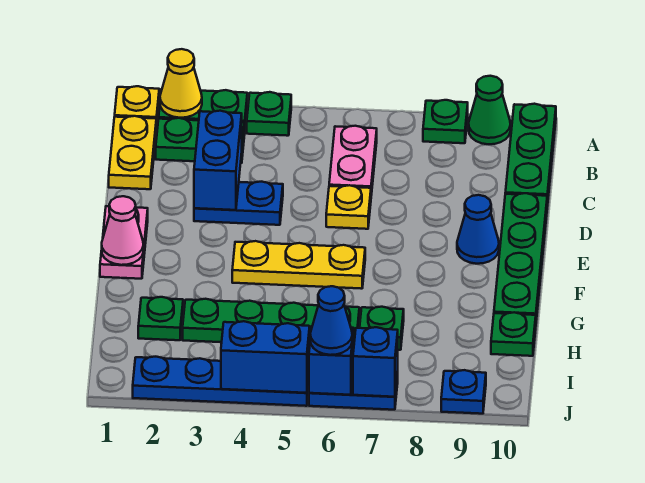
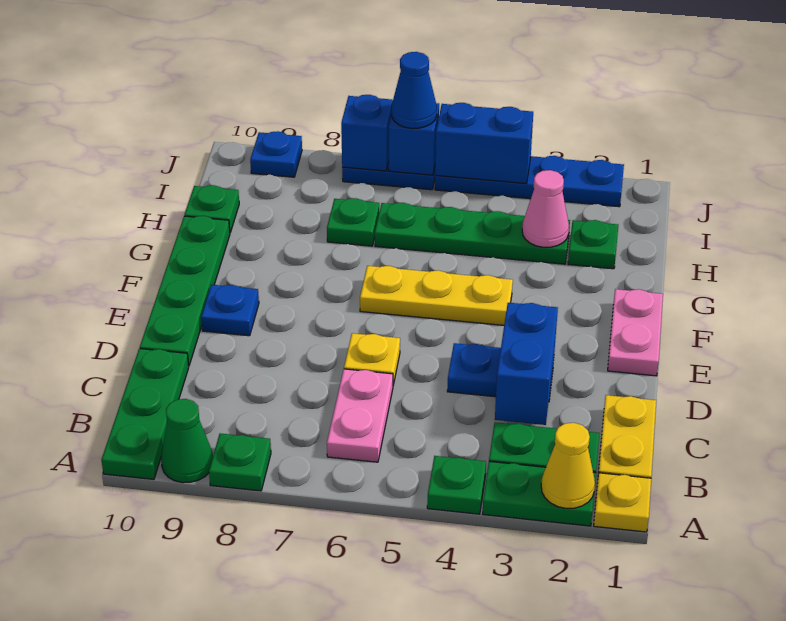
blue 1x1 cone [457,195,499,264] -> blue 1x1 plate [201,285,259,336]
pink 1x1 cone [102,196,143,265] -> pink 1x1 cone moved to [522,170,569,247]

